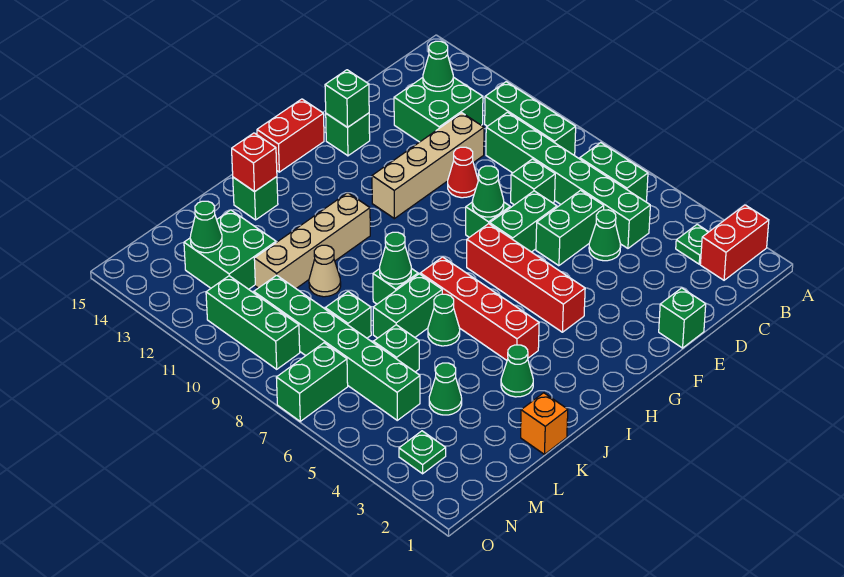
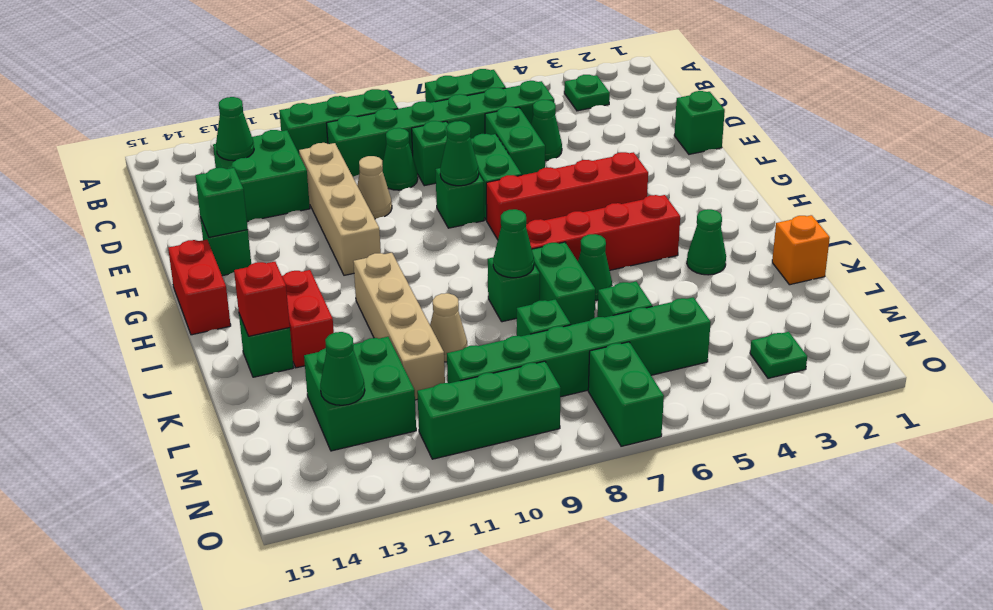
red 1x2 brick [700,205,769,280] -> red 1x2 brick moved to [282,270,334,368]
red 1x1 cone [448,147,478,198] -> tan 1x1 cone [357,156,392,219]
green 1x1 cone [429,363,462,415] -> green 1x1 cone moved to [382,128,418,190]

